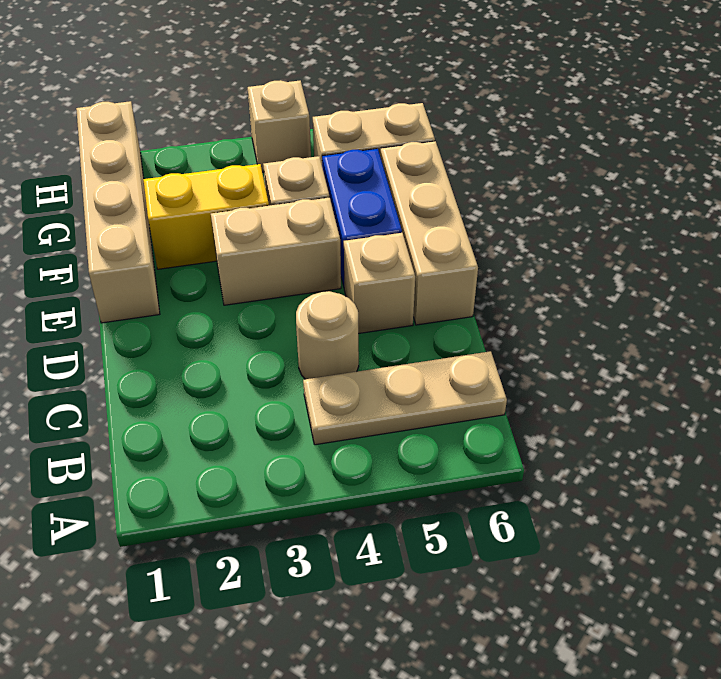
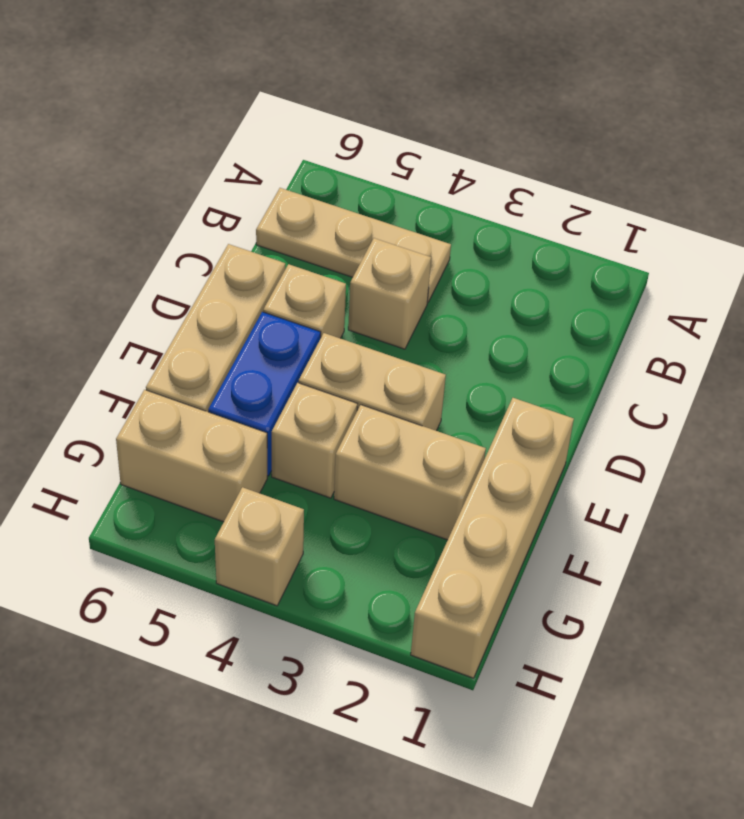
tan 1x1 round brick [296,291,359,379] -> tan 1x1 brick [348,238,431,349]
yellow 1x2 brick [143,164,269,269] -> tan 1x2 brick [334,405,486,540]

